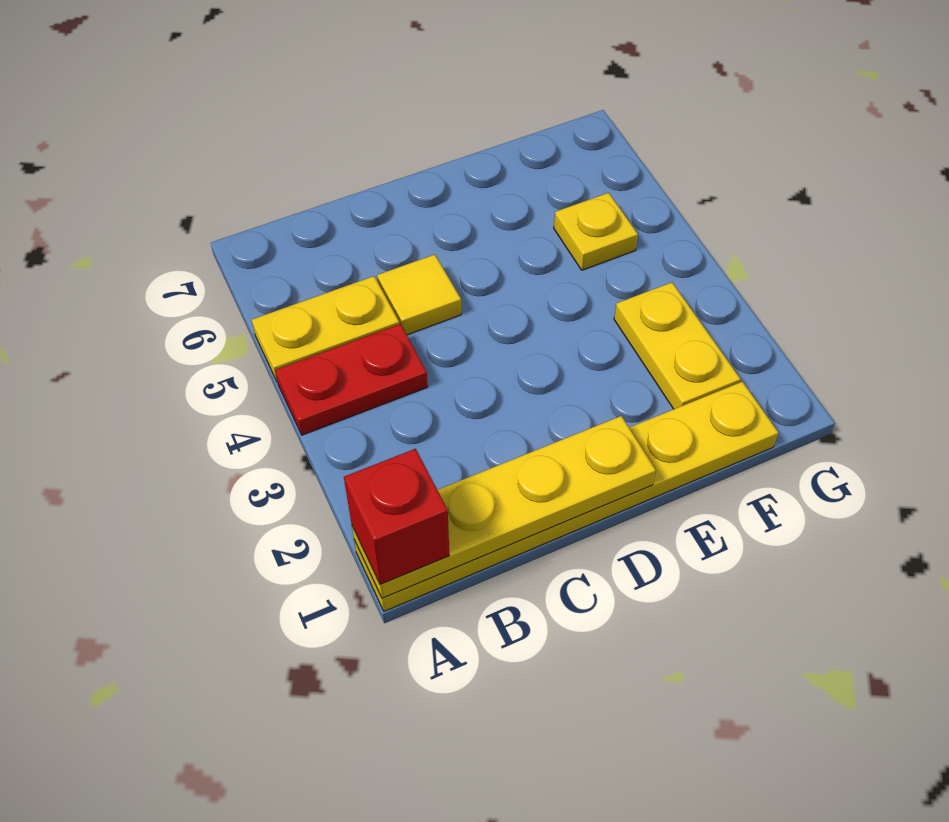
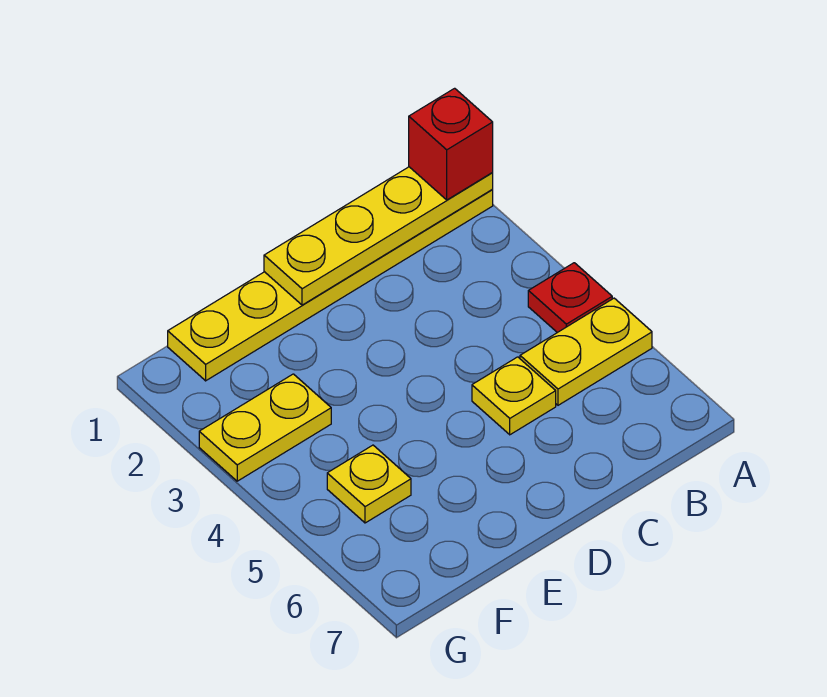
red 1x2 plate [275,324,428,435] -> red 1x1 plate [528,263,612,333]
yellow 1x1 tile [377,255,461,335] -> yellow 1x1 plate [472,357,556,435]
yellow 1x2 plate [614,282,741,409] -> yellow 1x2 plate turned to [199,374,331,481]

